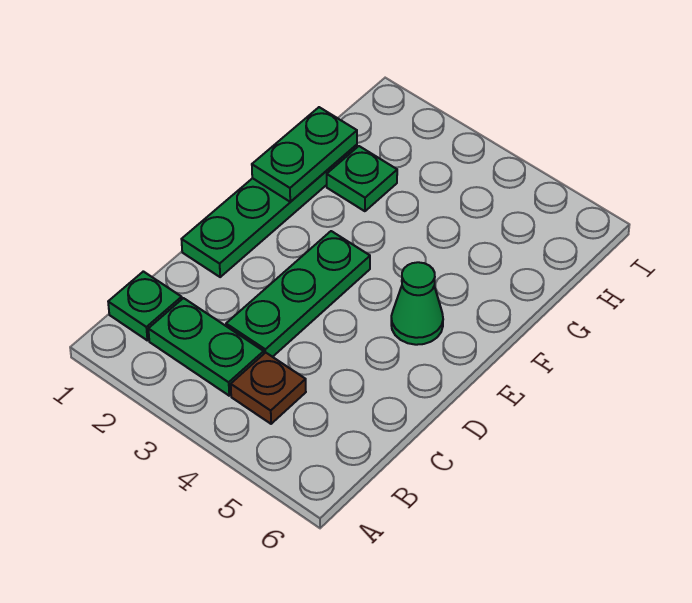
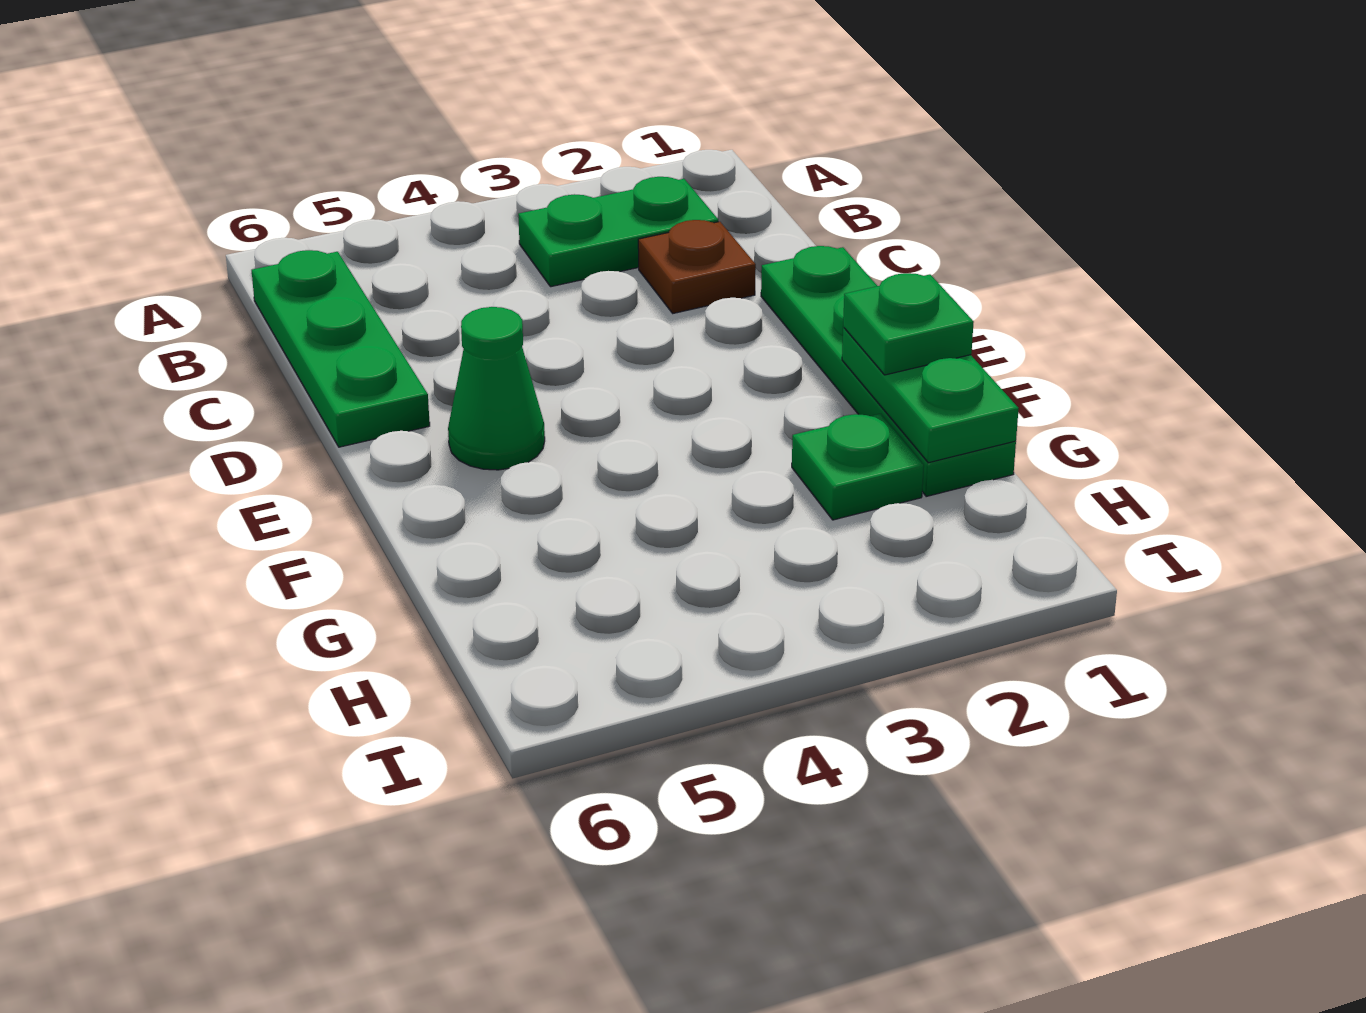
green 1x1 plate [108,271,182,340] -> green 1x1 plate moved to [843,273,974,375]
brown 1x1 plate [231,353,306,424] -> brown 1x1 plate moved to [638,220,756,313]
green 1x3 plate [226,231,370,357] -> green 1x3 plate moved to [252,250,430,447]

